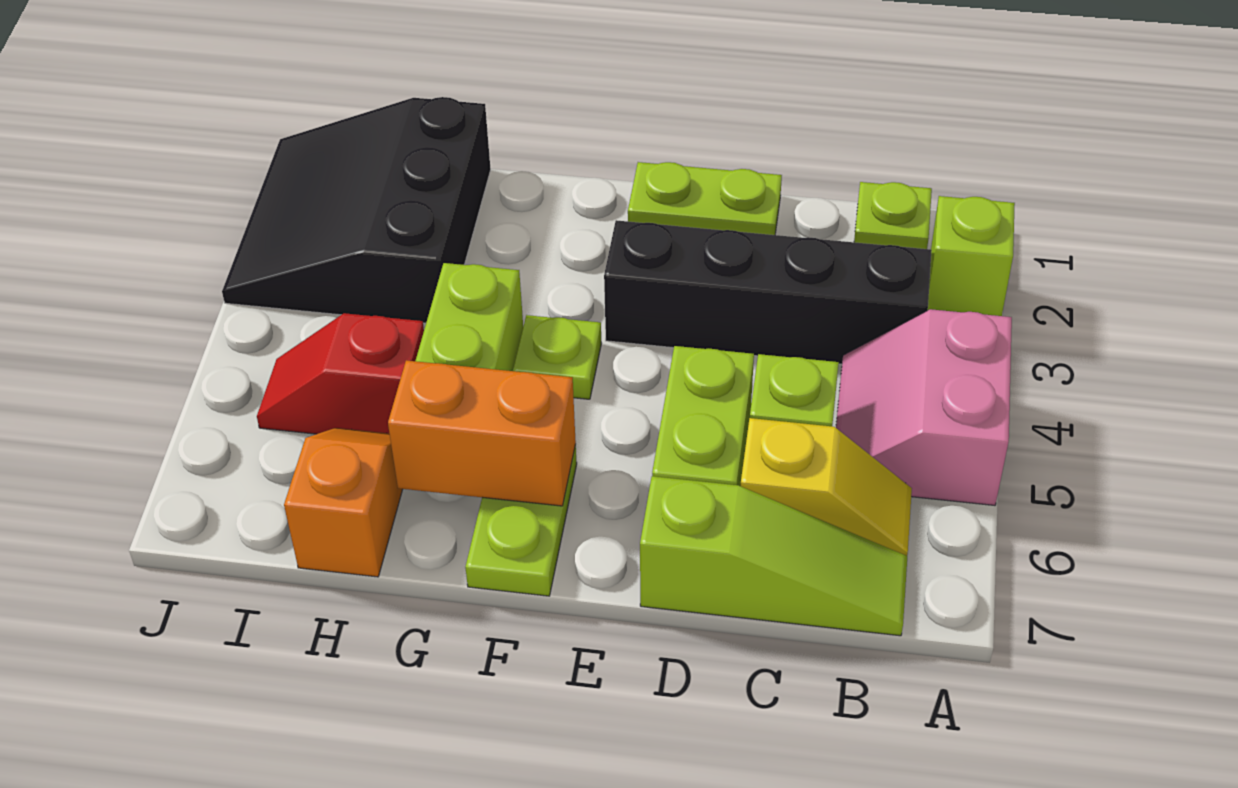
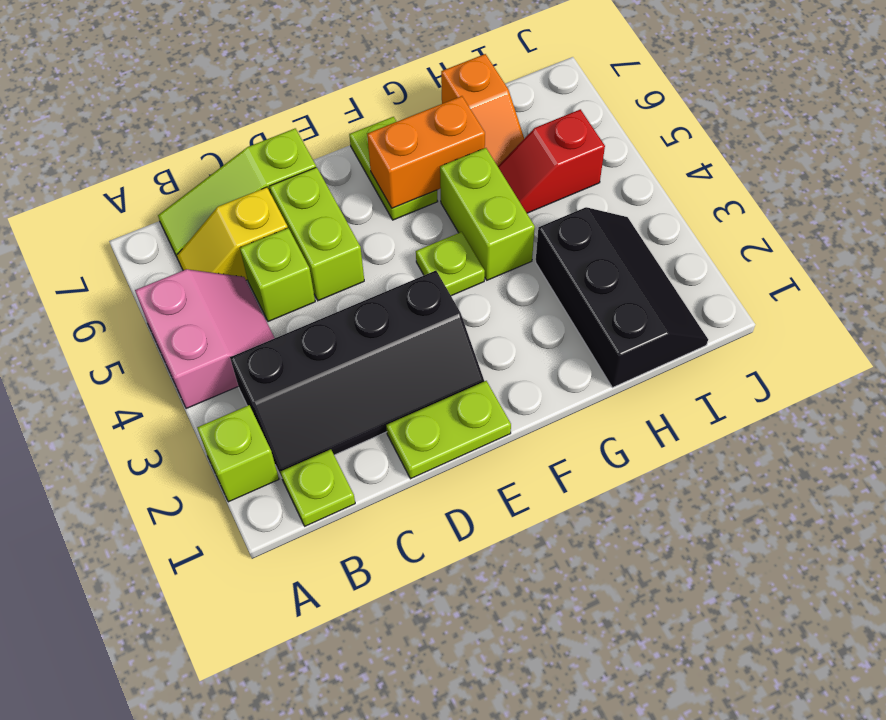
black 3x3 slope [222,97,491,323] -> black 2x3 slope [536,207,708,388]
red 1x2 slope [257,313,424,434] -> red 1x2 slope turned to [498,109,605,213]

